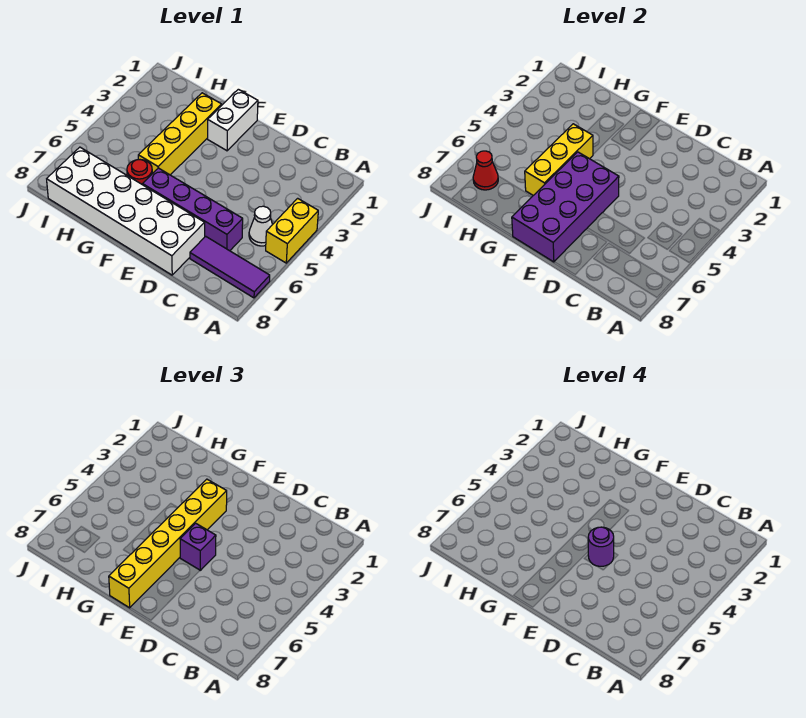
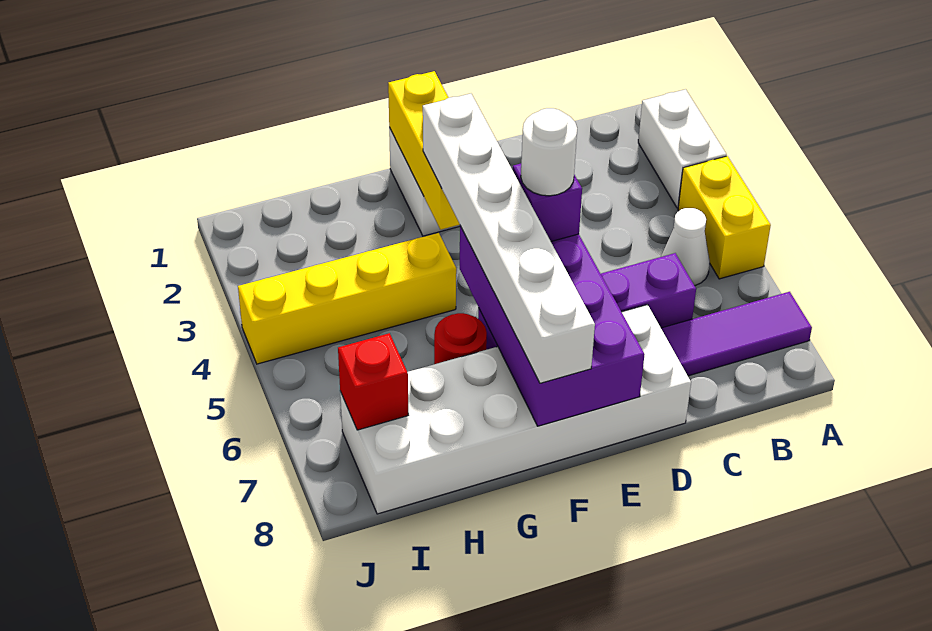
none -> white 1x2 brick [638,89,727,208]
purple 1x1 round brick [588,527,614,566] -> white 1x1 round brick [521,108,577,196]
yellow 1x6 brick [109,479,227,608] -> white 1x6 brick [423,94,595,383]
yellow 1x4 brick [138,93,222,175] -> yellow 1x4 brick turned to [238,233,456,364]
yellow 1x3 brick [525,124,593,195] -> yellow 1x3 brick moved to [388,71,460,230]
red 1x1 cone [473,151,498,190] -> red 1x1 brick [338,333,408,430]

